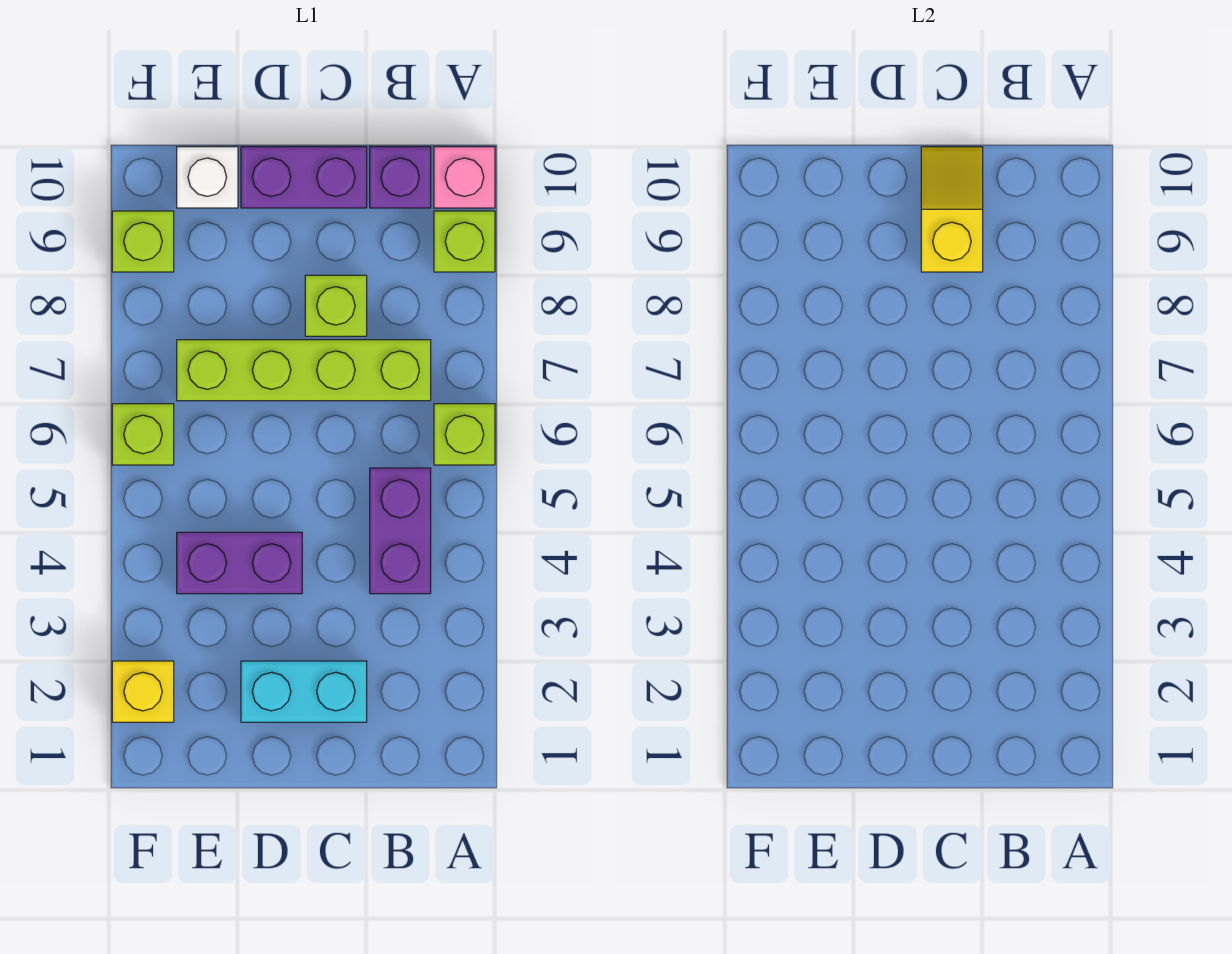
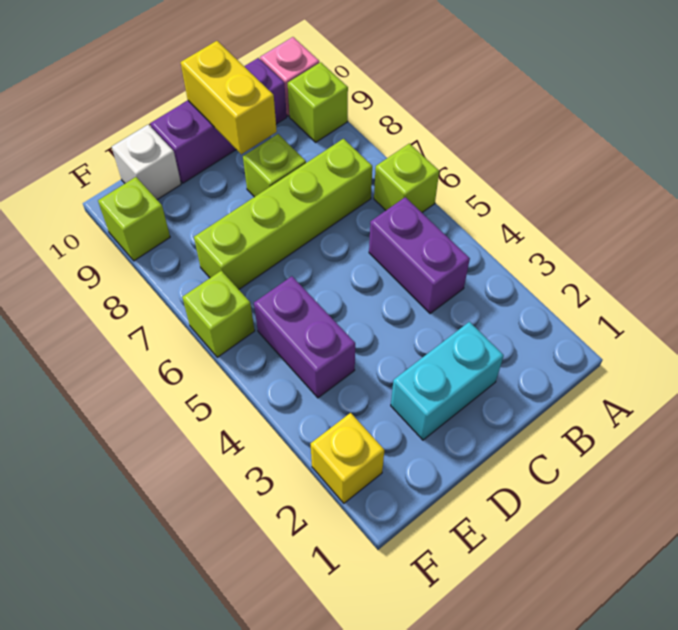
yellow 1x2 slope [921,147,983,272] -> yellow 1x2 brick [181,41,277,154]
purple 1x2 brick [177,532,302,594] -> purple 1x2 brick turned to [254,276,355,398]

